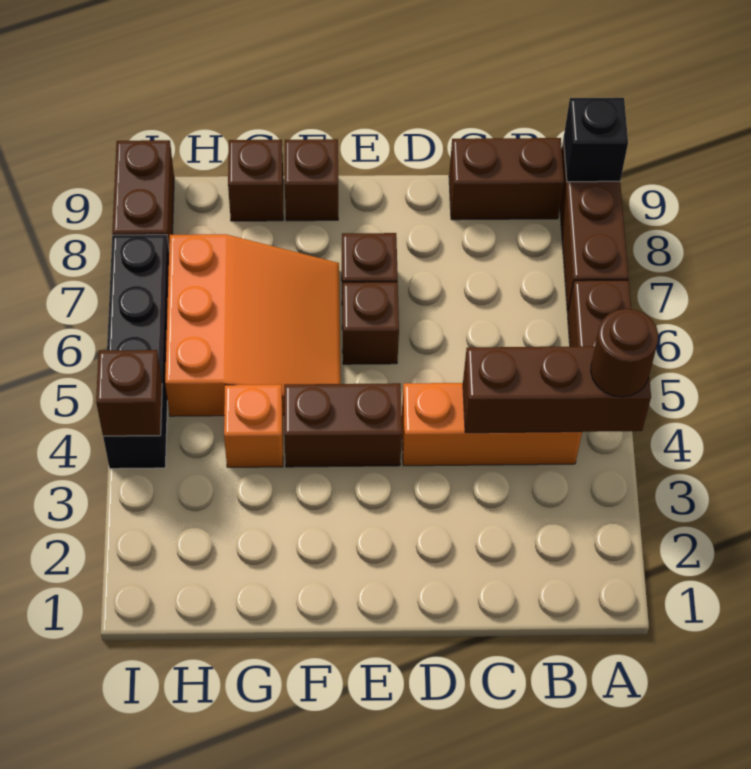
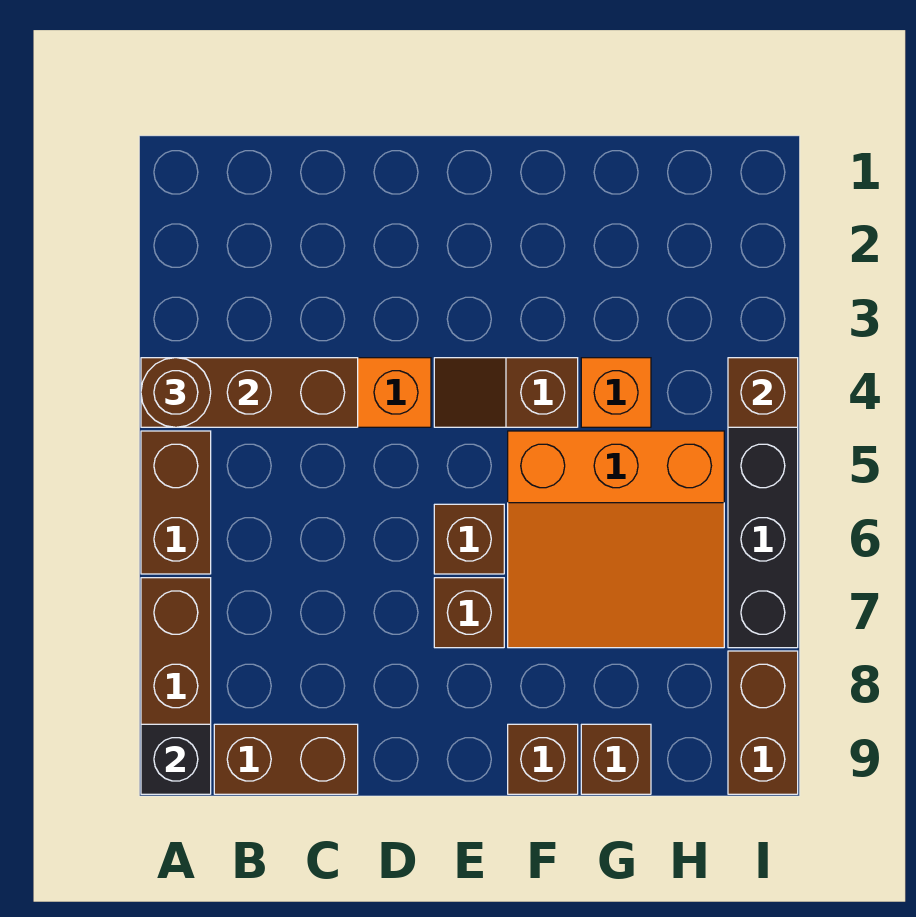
brown 1x2 brick [284,383,402,467] -> brown 1x2 slope [434,358,578,427]
orange 3x3 slope [165,234,341,416] -> orange 3x3 slope turned to [508,431,724,648]

